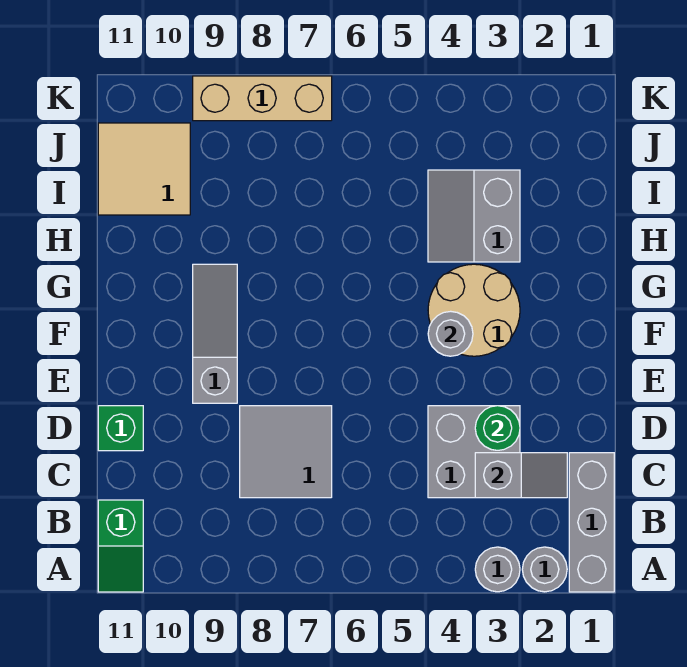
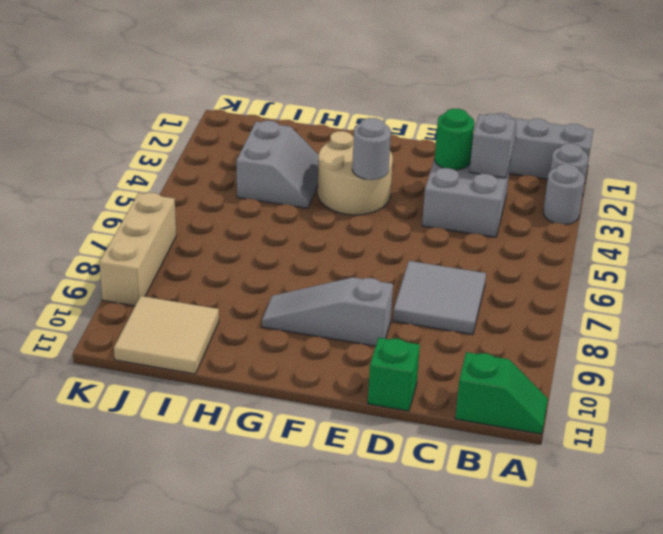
grey 2x2 slope [428,170,520,262] -> grey 2x2 slope turned to [237,121,319,208]

